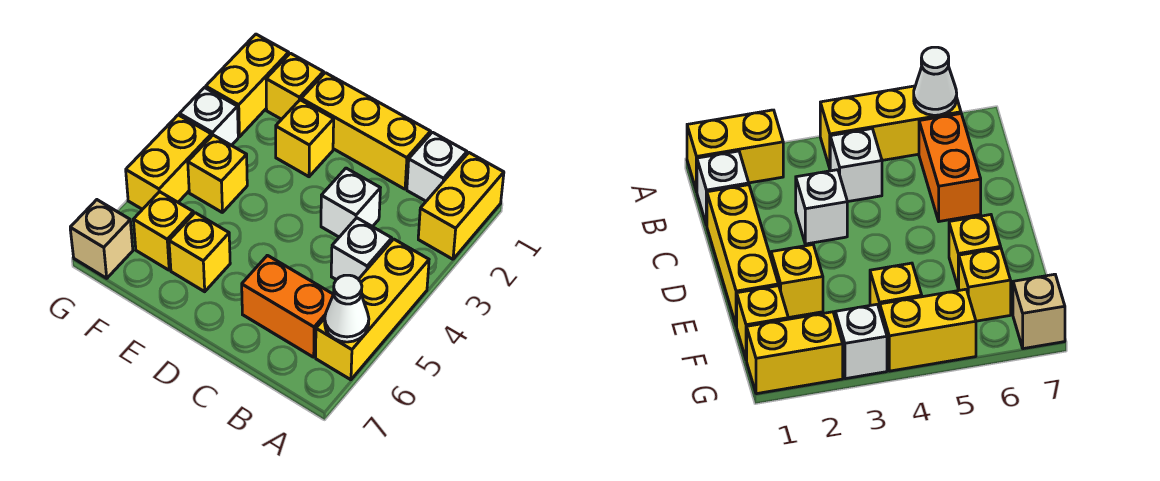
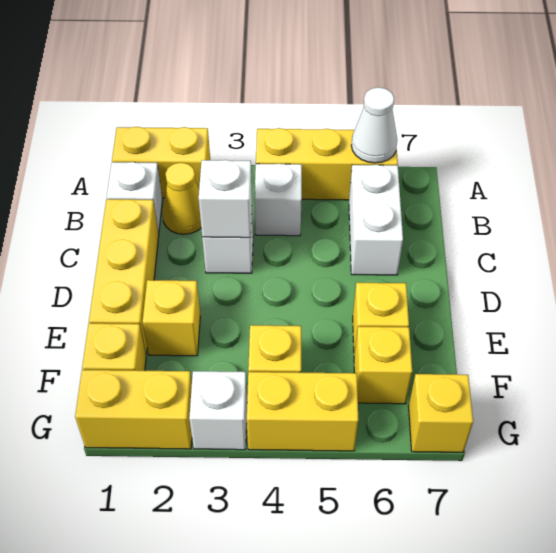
none -> yellow 1x1 cone [162,163,201,234]
orange 1x2 brick [242,255,333,357] -> white 1x2 brick [349,165,403,275]
none -> white 1x1 brick [199,160,252,238]
tan 1x1 brick [70,200,133,278] -> yellow 1x1 brick [409,374,473,452]

